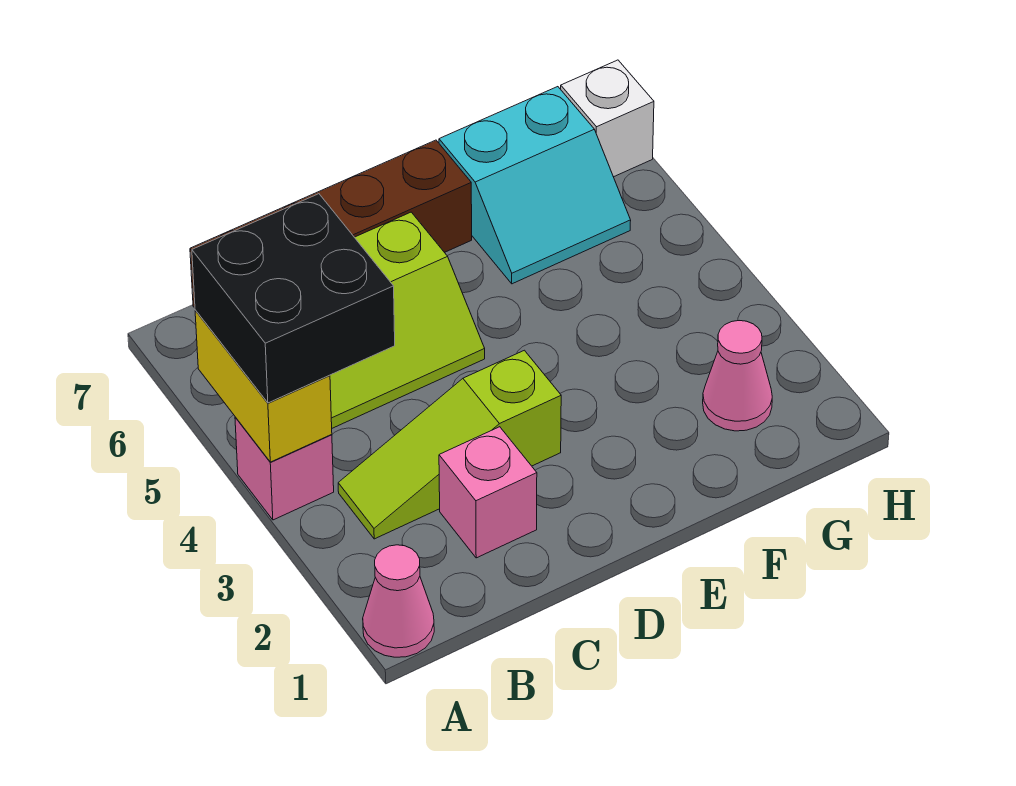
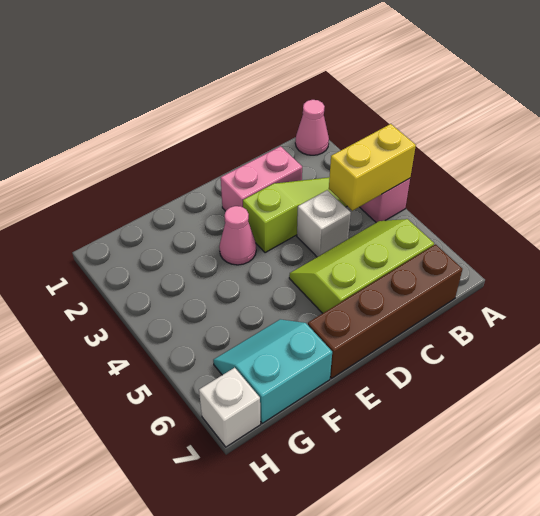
yellow 1x2 brick [195,310,332,462] -> yellow 1x2 brick turned to [329,124,416,211]
black 2x2 brick [192,194,395,403] -> none
pink 1x1 brick [439,427,537,558] -> pink 1x2 brick [221,146,302,211]
none -> white 1x1 brick [297,190,351,257]
pink 1x1 cone [703,321,772,431] -> pink 1x1 cone moved to [219,206,256,265]

